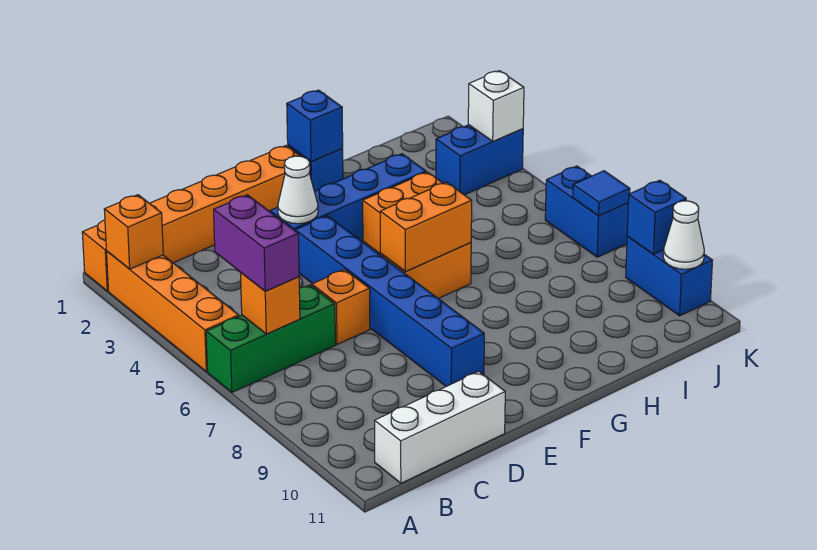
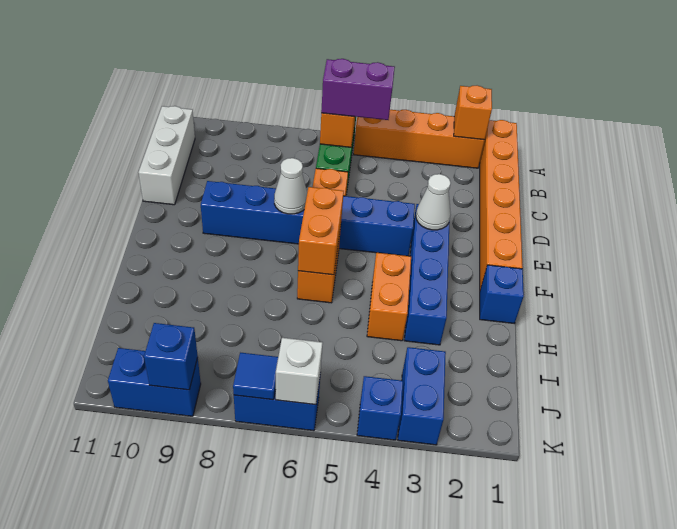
blue 1x1 brick [287,90,343,162] -> blue 1x1 brick moved to [357,376,403,440]
white 1x1 brick [468,71,524,141] -> white 1x1 brick moved to [276,338,323,405]
white 1x1 cone [663,201,704,269] -> white 1x1 cone moved to [274,158,307,214]

